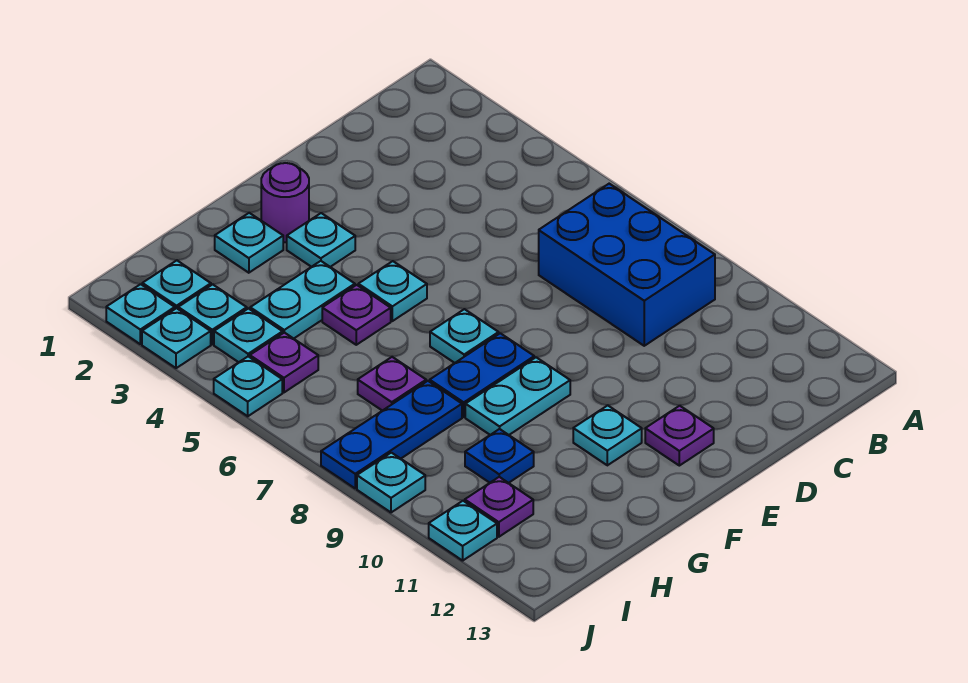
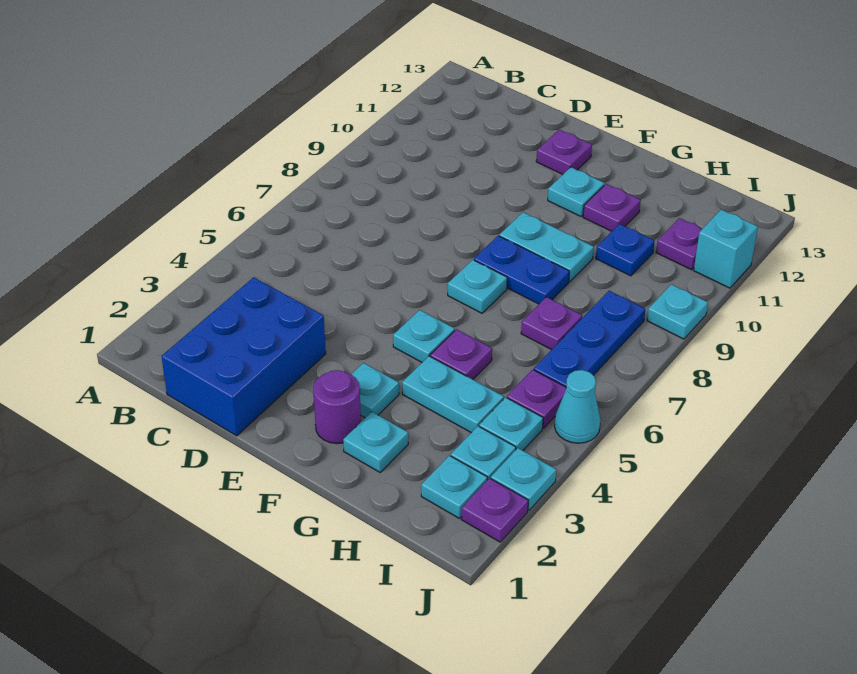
blue 2x3 brick [539,184,715,346] -> blue 2x3 brick moved to [161,277,326,436]
none -> purple 1x1 plate [583,184,641,231]
blue 1x3 plate [321,381,462,488] -> blue 1x3 plate turned to [534,291,645,387]
cyan 1x1 plate [106,284,175,344] -> purple 1x1 plate [461,478,528,542]
cyan 1x1 plate [214,356,282,416] -> cyan 1x1 cone [554,370,601,443]
cyan 1x1 plate [429,501,497,561] -> cyan 1x1 brick [694,210,758,288]

